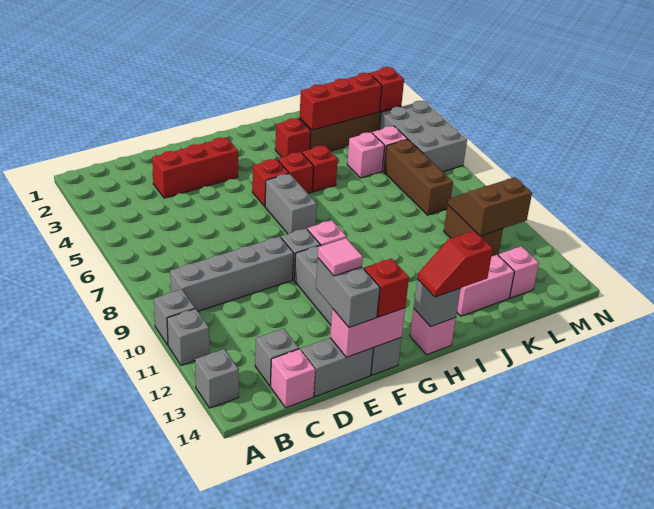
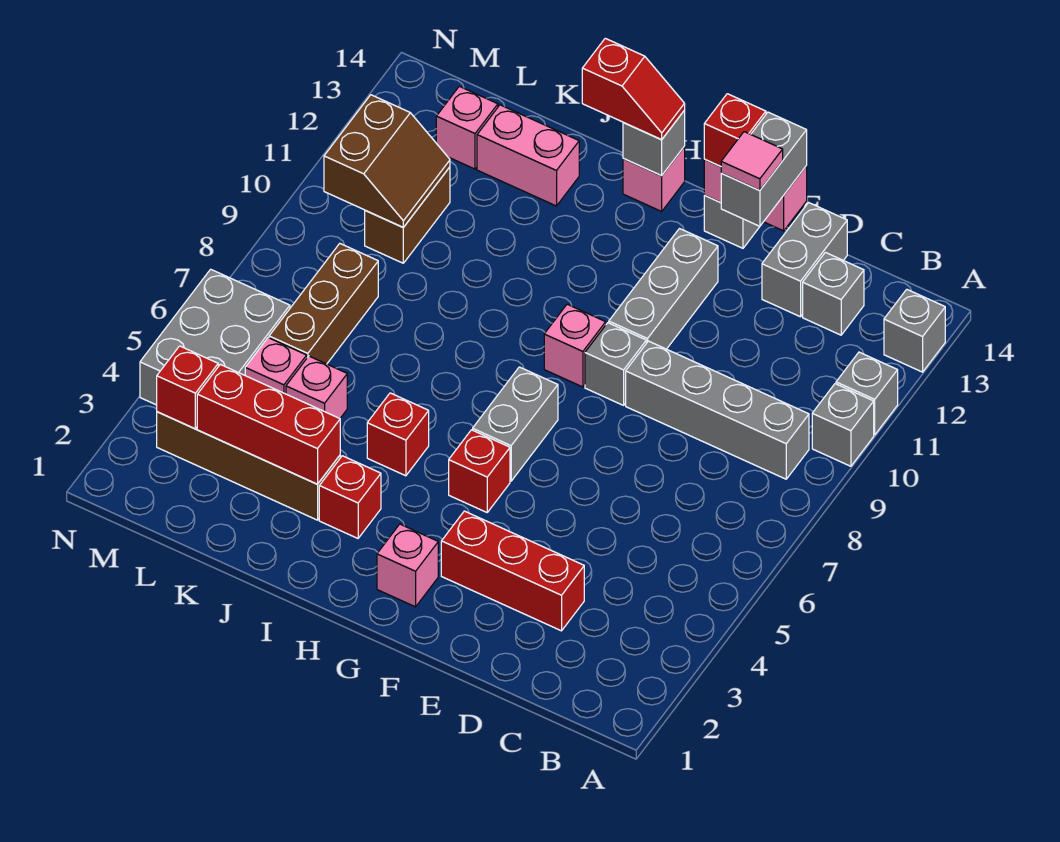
pink 1x1 brick [271,349,315,408] -> pink 1x1 brick moved to [377,524,438,607]
grey 1x2 brick [301,338,373,397] -> grey 1x2 brick turned to [762,203,847,317]
red 1x1 brick [278,152,314,194] -> none
brown 2x2 slope [448,177,532,236] -> brown 2x2 slope turned to [324,95,450,227]

